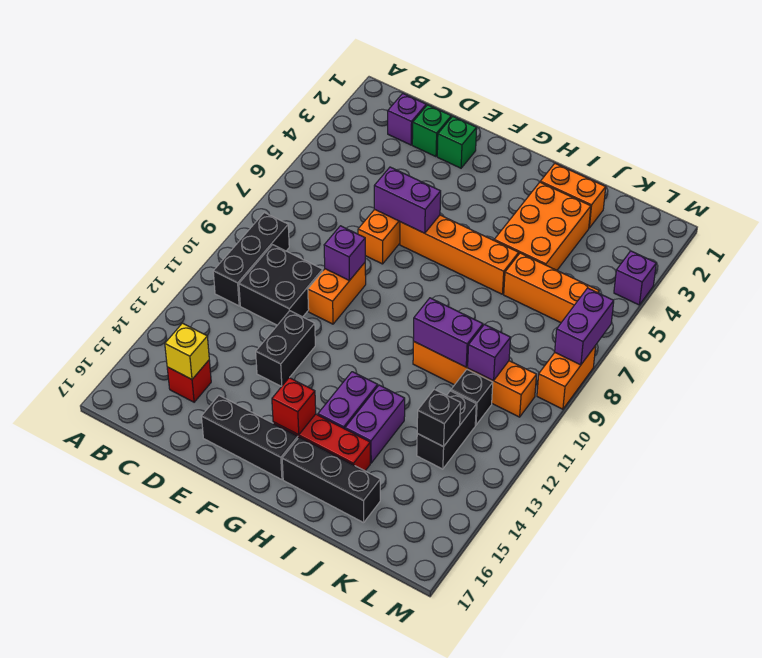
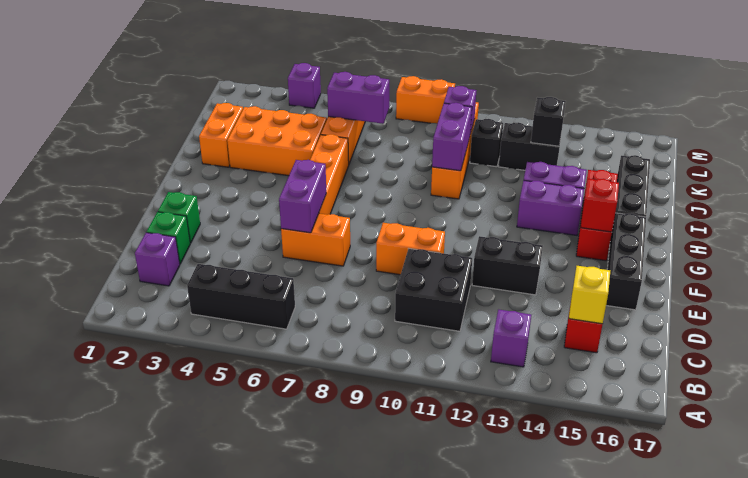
black 1x3 brick [213,213,289,306] -> black 1x3 brick moved to [187,264,295,329]
purple 1x1 brick [324,226,365,281] -> purple 1x1 brick moved to [491,310,531,367]
purple 1x2 brick [555,288,614,365] -> purple 1x2 brick moved to [327,72,389,124]

